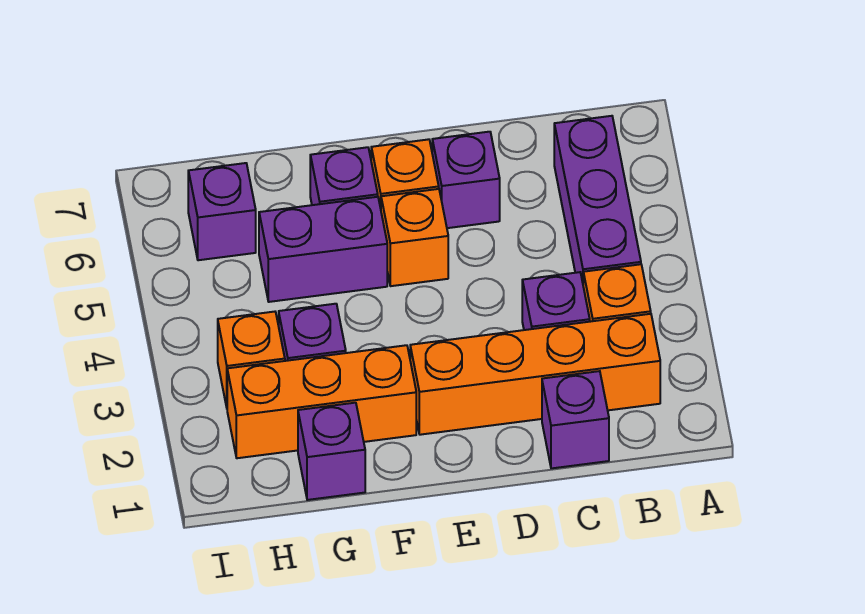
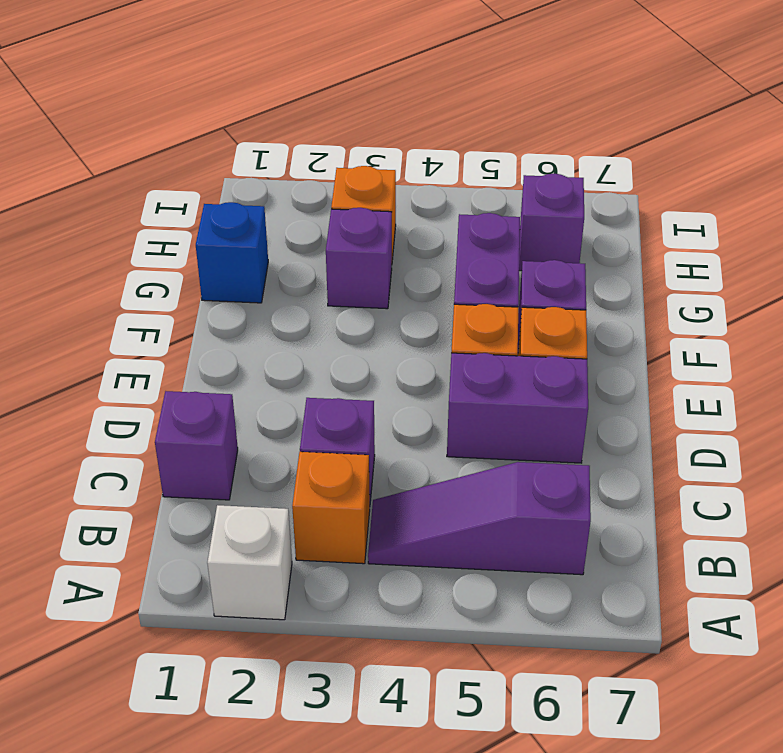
none -> white 1x1 brick [207,505,292,620]
orange 1x4 brick [410,314,660,435] -> none
purple 1x3 brick [554,116,641,282] -> purple 1x3 slope [368,462,591,575]
purple 1x1 brick [432,132,500,228] -> purple 1x2 brick [447,353,588,463]
orange 1x3 brick [227,345,416,458] -> none
purple 1x1 brick [298,403,365,500] -> blue 1x1 brick [196,202,268,303]

